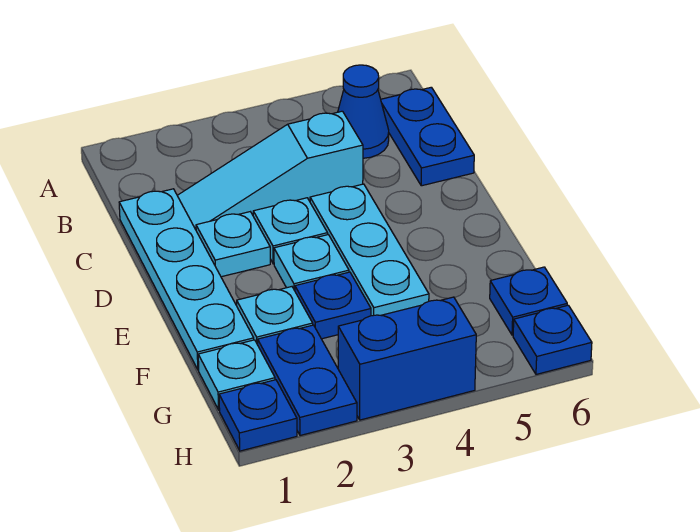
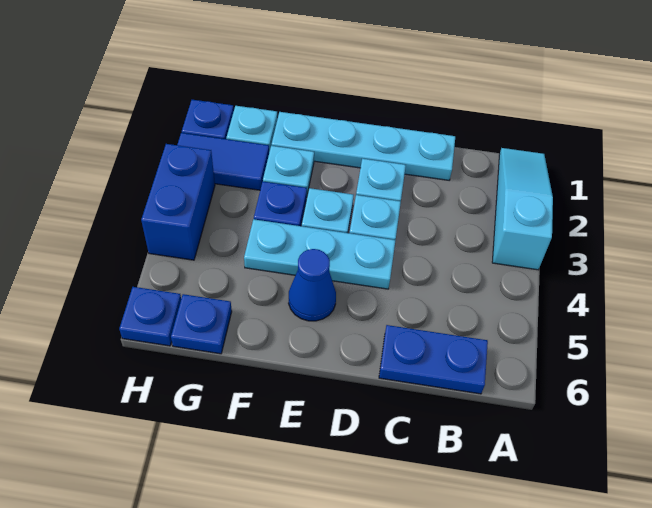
blue 1x1 cone [338,65,389,158] -> blue 1x1 cone moved to [289,249,336,321]
cyan 1x3 slope [177,111,363,230] -> cyan 1x3 slope moved to [492,148,553,270]
blue 1x2 plate [258,325,357,436] -> blue 1x2 tile [177,133,269,190]

